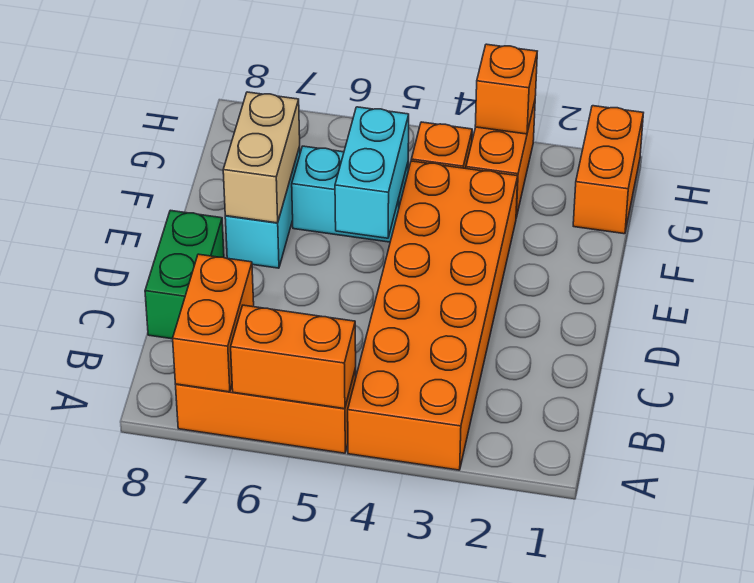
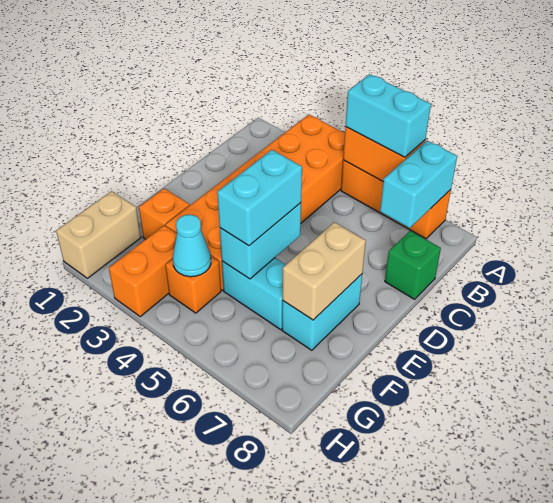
none -> cyan 1x2 brick [346,74,431,157]
orange 1x2 brick [173,254,254,392] -> cyan 1x2 brick [380,141,457,228]
green 1x2 brick [145,210,224,339] -> green 1x1 brick [385,231,441,299]
none -> cyan 1x2 brick [217,150,302,246]
orange 1x2 brick [573,106,643,234] -> tan 1x2 brick [56,191,141,278]
none -> cyan 1x1 cone [173,215,211,277]
orange 1x1 brick [475,44,537,134] -> orange 1x1 brick moved to [139,188,190,239]

